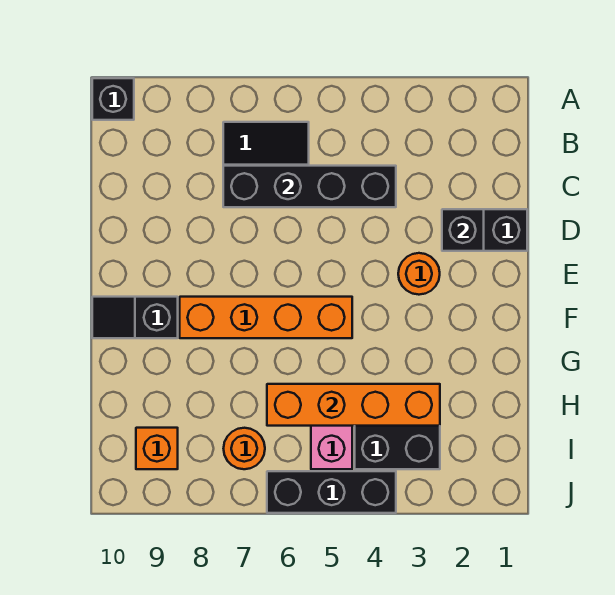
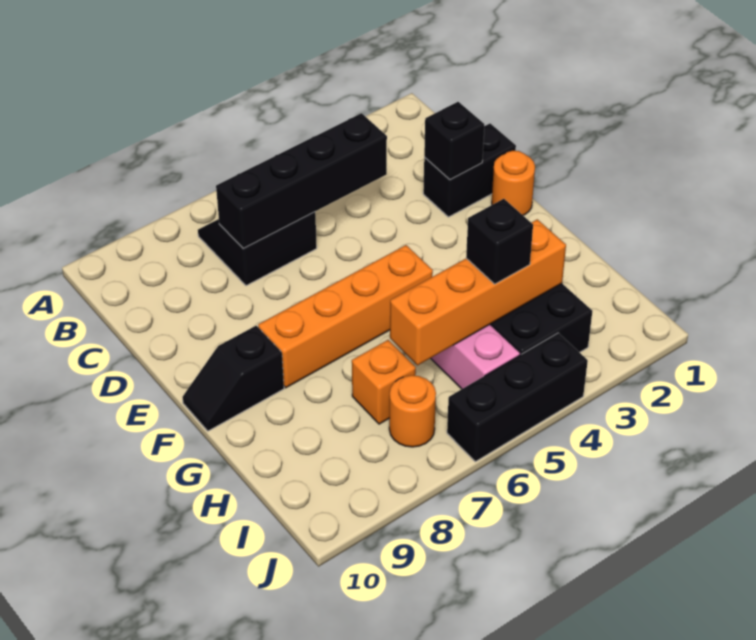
black 1x1 brick [92,78,134,120] -> black 1x1 brick moved to [466,199,533,284]
orange 1x1 round brick [398,253,440,295] -> orange 1x1 round brick moved to [492,151,535,215]
orange 1x1 brick [136,428,178,469] -> orange 1x1 brick moved to [352,340,416,424]

